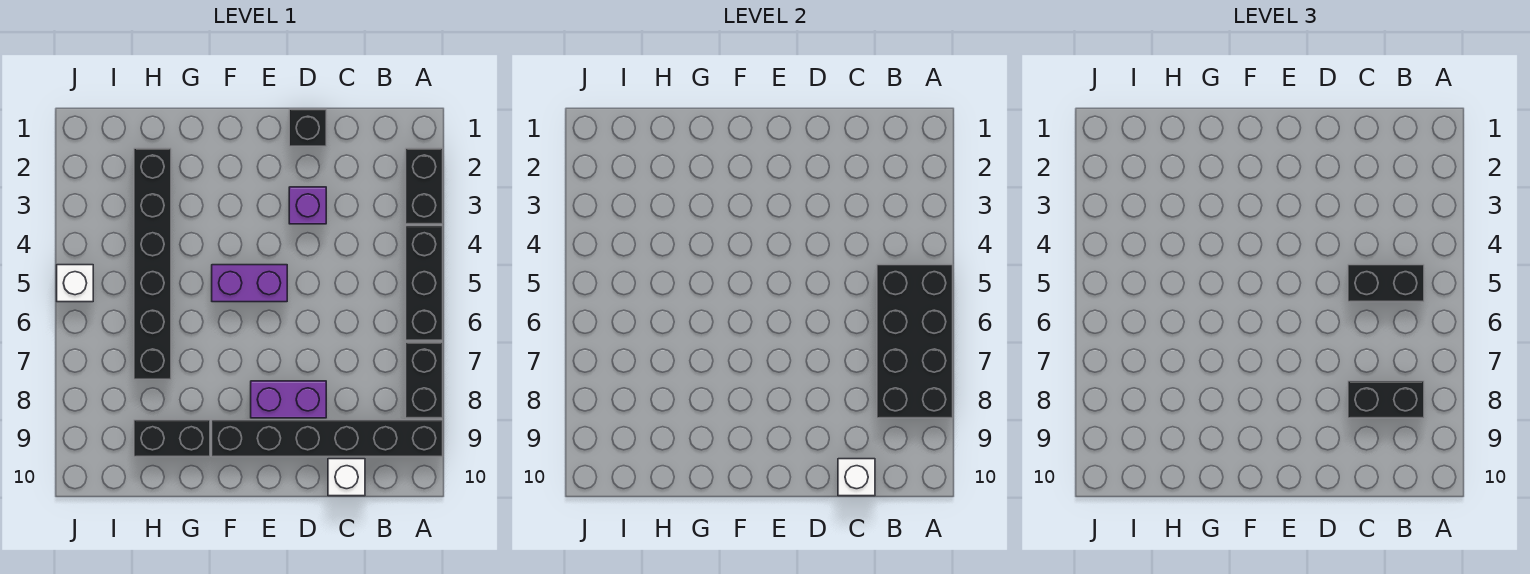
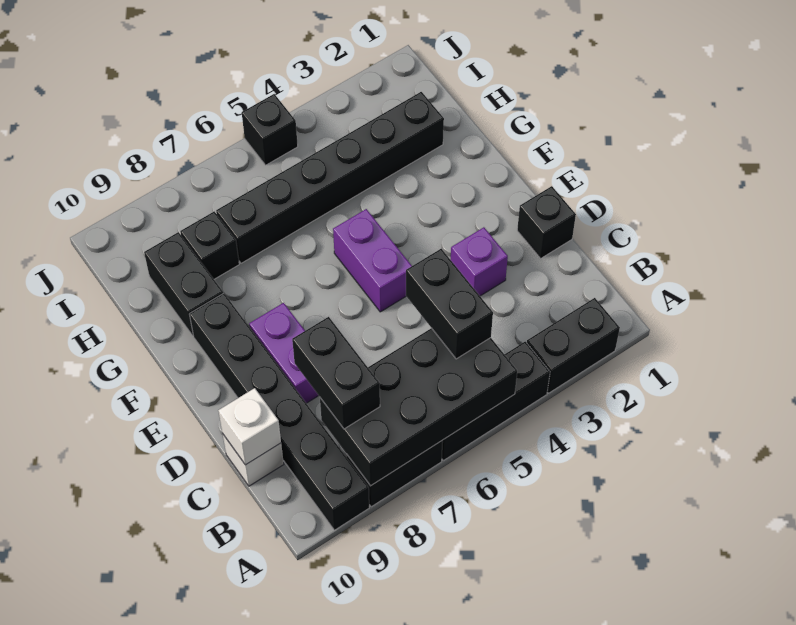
none -> black 1x1 brick [180,211,239,279]
white 1x1 brick [57,265,93,302] -> black 1x1 brick [242,94,298,165]

